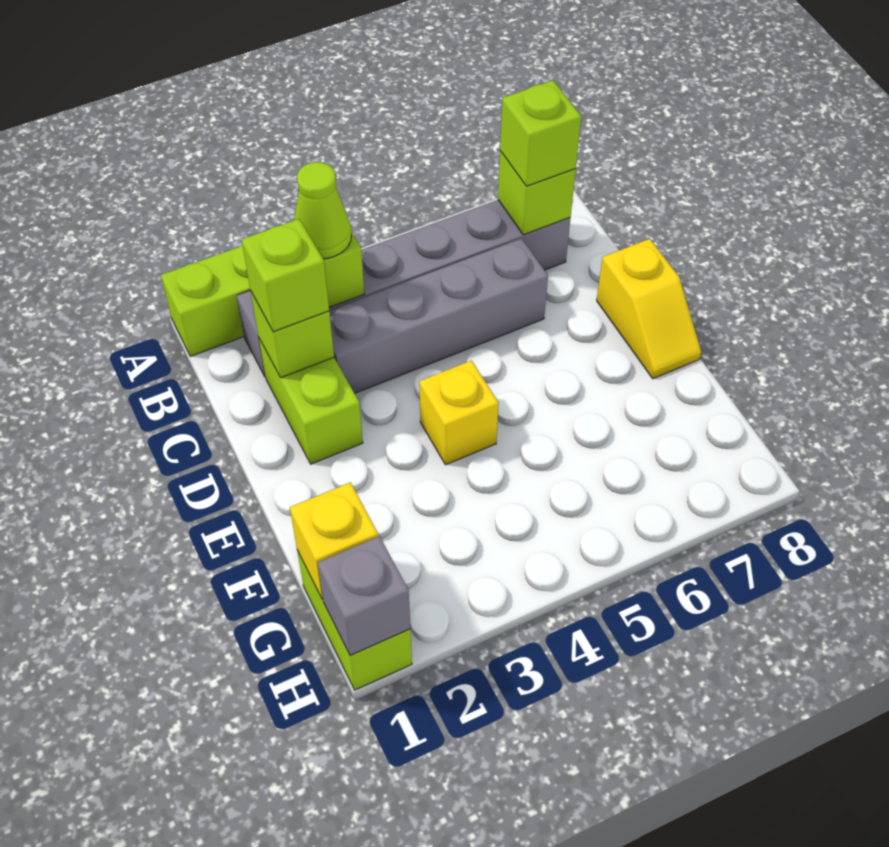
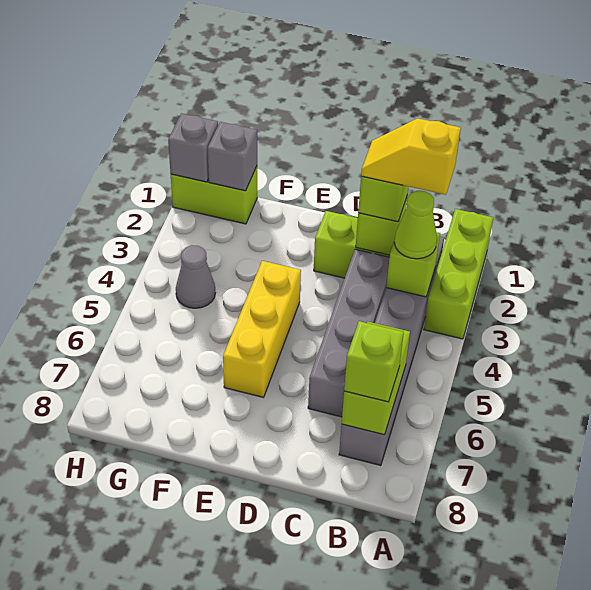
lime 1x1 brick [498,151,576,235] -> lime 1x2 brick [342,322,410,435]
yellow 1x2 slope [597,239,701,379] -> yellow 1x2 slope moved to [361,118,461,195]
yellow 1x1 brick [419,360,499,465] -> yellow 1x3 brick [223,261,301,397]
yellow 1x1 brick [290,482,378,599] -> grey 1x1 brick [208,122,257,191]
none -> grey 1x1 cone [176,245,215,308]

